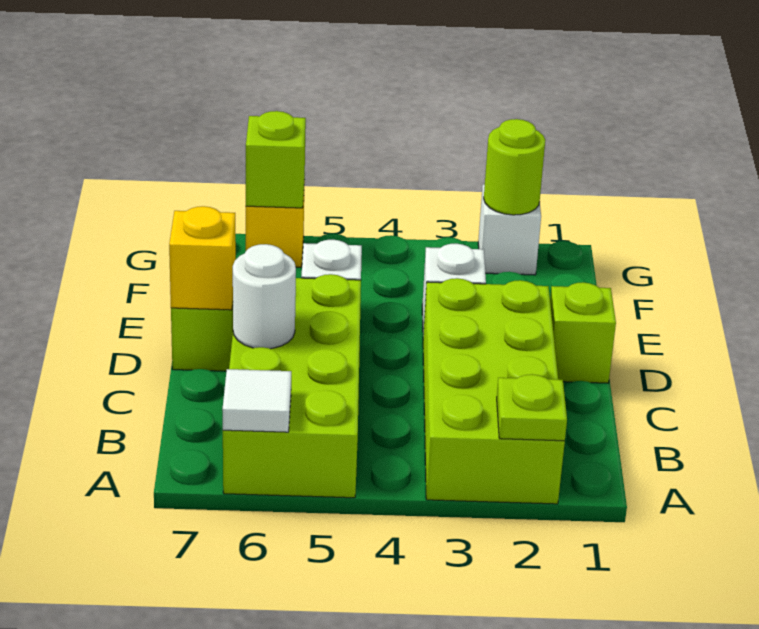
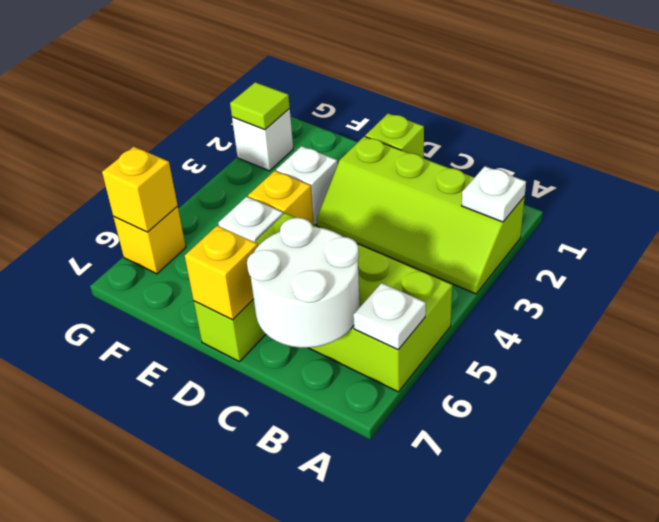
lime 2x4 brick [423,278,565,504] -> lime 2x4 slope [317,136,525,294]
lime 1x1 plate [497,374,567,441] -> white 1x1 plate [462,166,526,222]
white 1x1 tile [222,369,291,432] -> white 1x1 plate [353,283,426,350]
white 1x1 round brick [233,244,296,349] -> white 2x2 round brick [247,218,360,348]
none -> yellow 1x1 brick [248,171,314,225]
lime 1x1 round brick [484,119,545,215] -> lime 1x1 tile [230,82,290,130]
lime 1x1 brick [246,111,306,208] -> yellow 1x1 brick [102,147,178,232]

